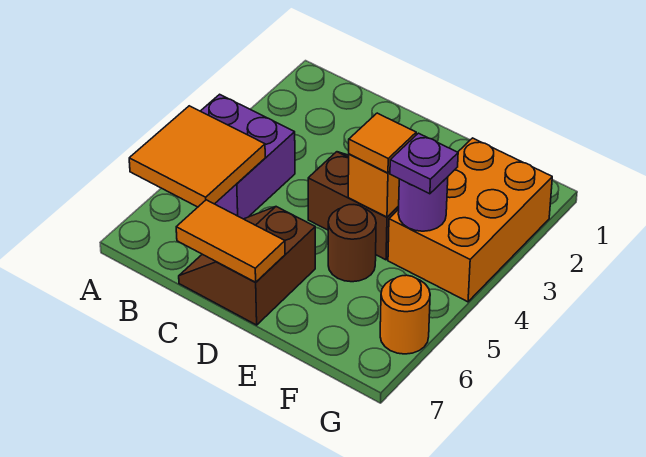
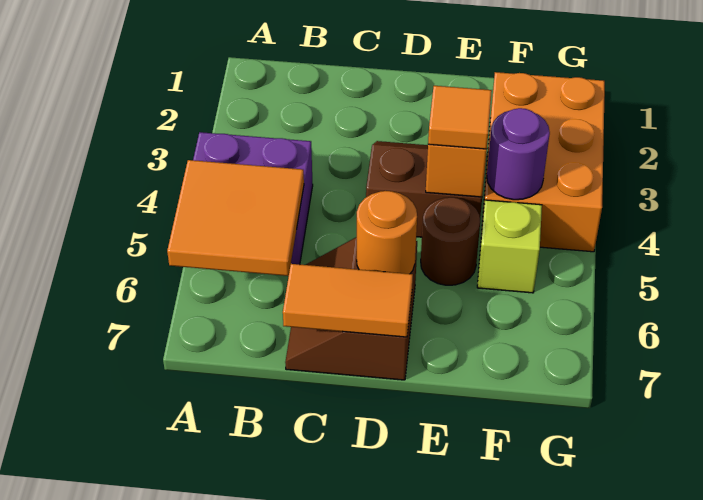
purple 1x1 plate [390,133,458,194] -> none
none -> lime 1x1 brick [477,200,542,293]
orange 1x1 round brick [380,275,430,354] -> orange 1x1 round brick moved to [357,191,417,274]

